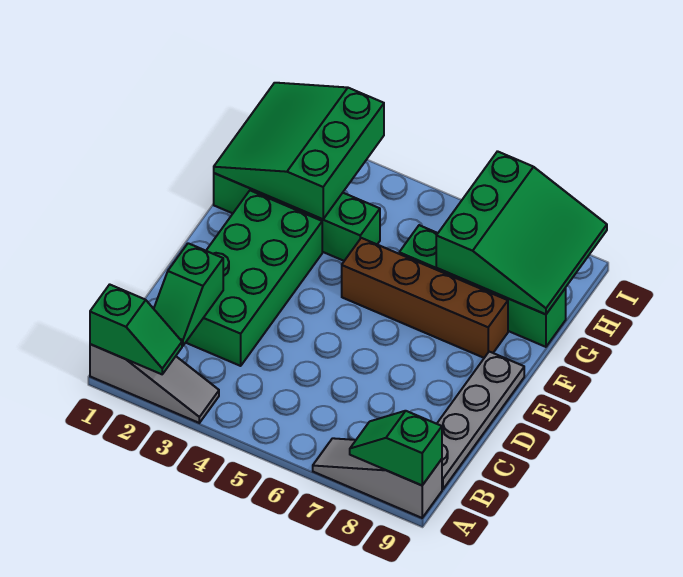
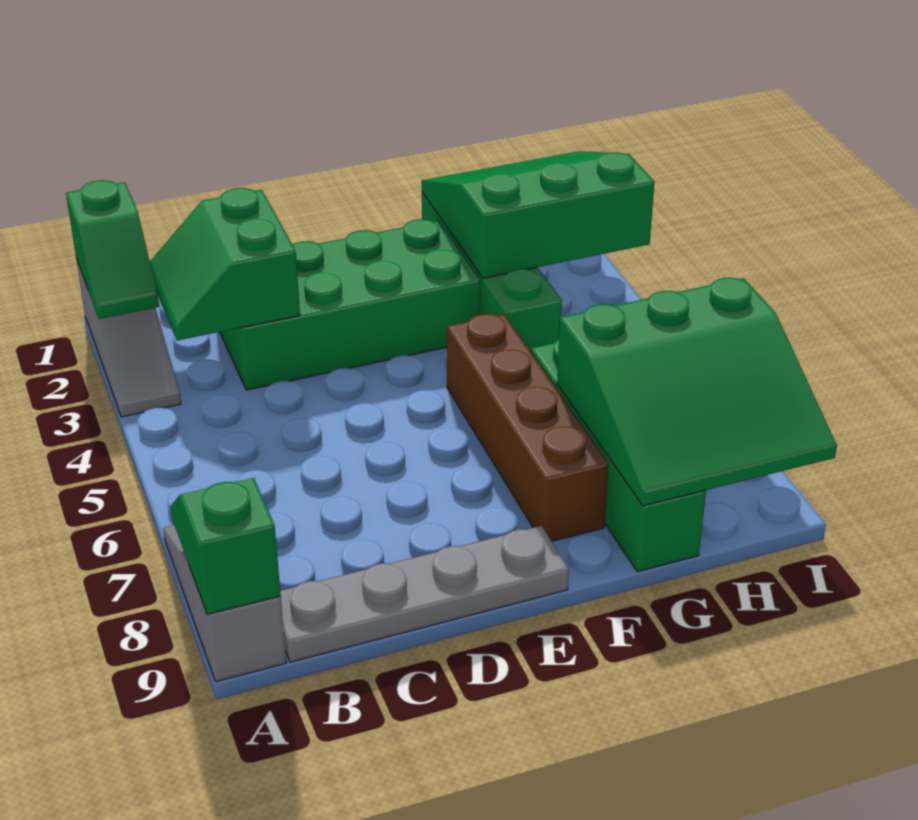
green 1x2 slope [154,243,223,346] -> green 2x2 slope [150,188,300,341]

